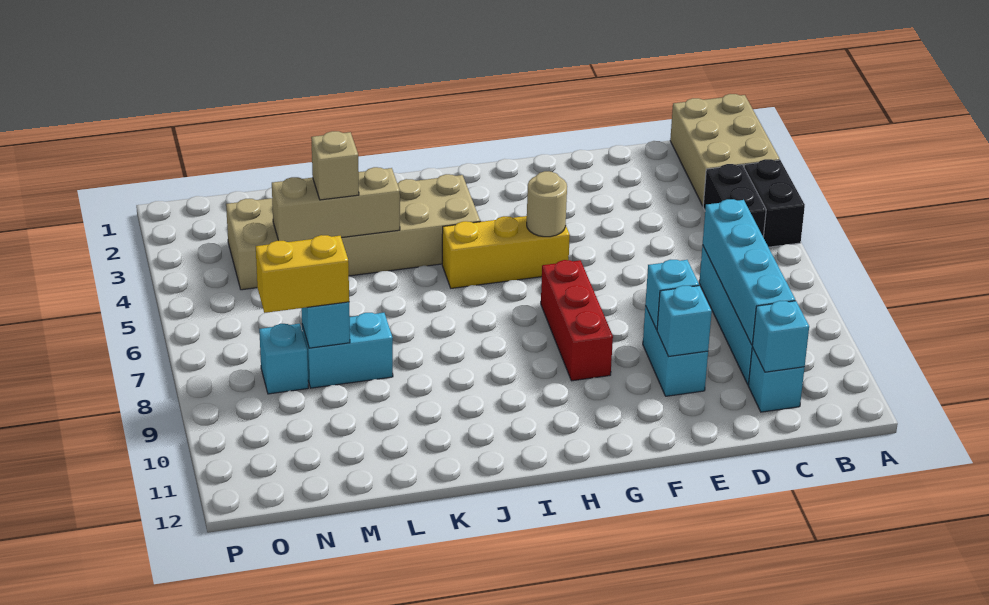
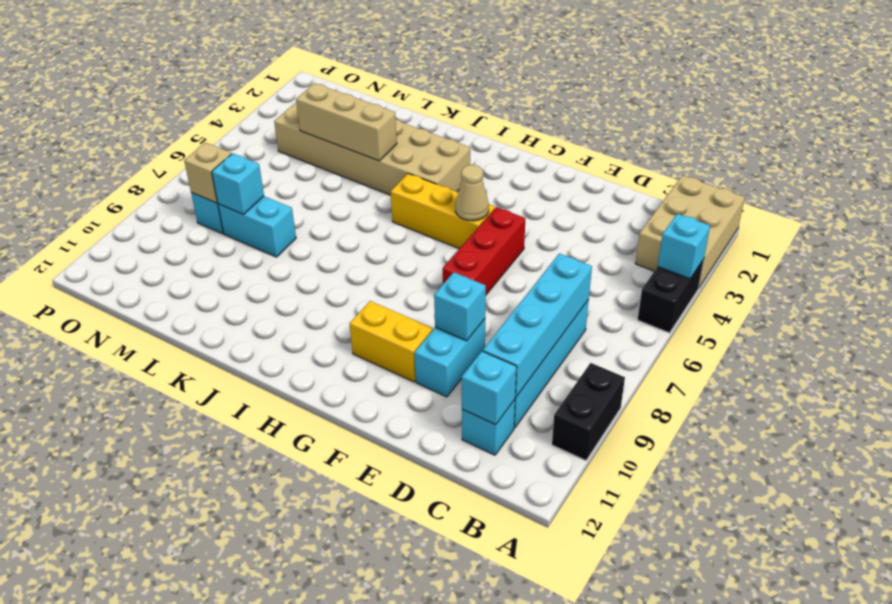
black 1x2 brick [703,164,766,237] -> black 1x2 brick moved to [552,363,625,460]
cyan 1x1 brick [657,286,712,357] -> cyan 1x1 brick moved to [658,214,710,279]
tan 1x1 round brick [527,171,567,237] -> tan 1x1 cone [455,165,489,221]
red 1x3 brick [541,260,613,381] -> red 1x3 brick moved to [443,207,525,295]
tan 1x1 brick [311,131,359,200] -> tan 1x1 brick moved to [184,143,231,203]
yellow 1x2 brick [256,235,349,313] -> yellow 1x2 brick moved to [350,301,433,382]

